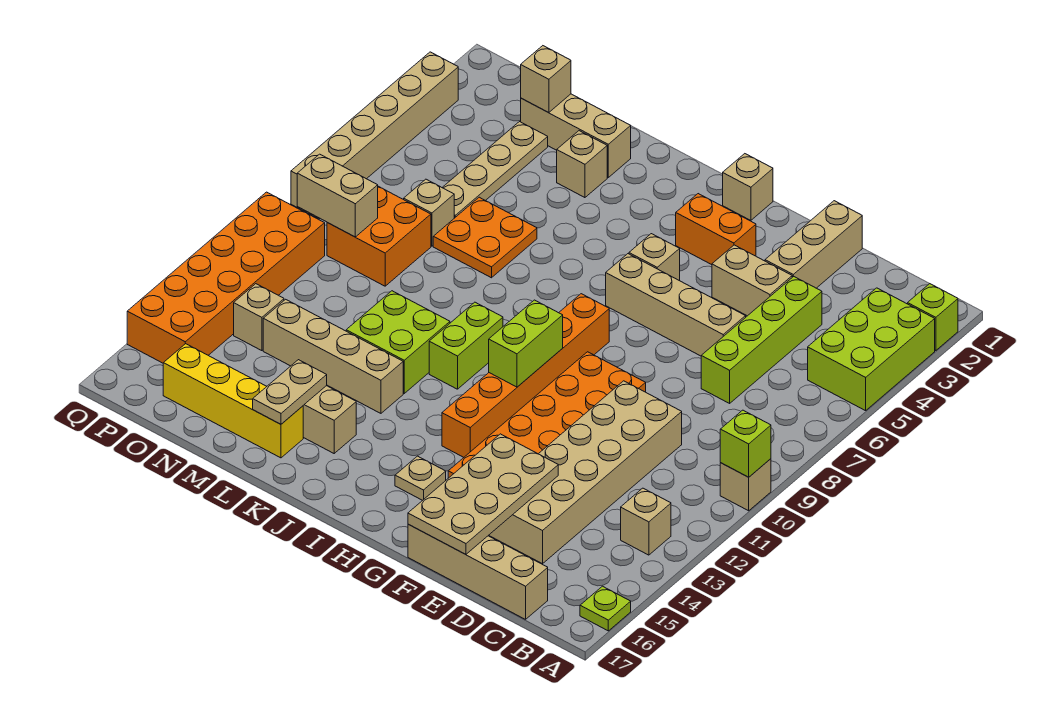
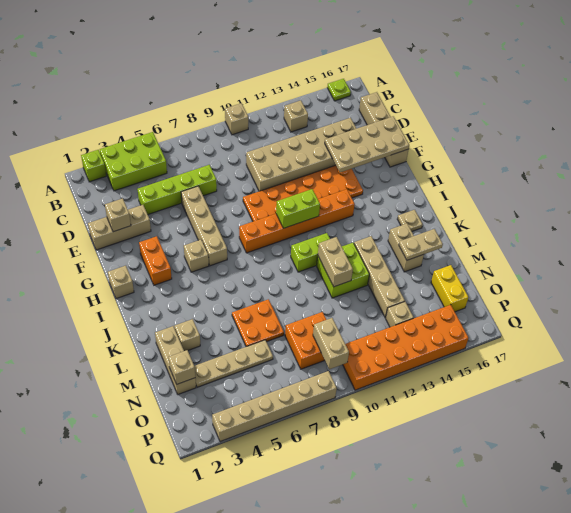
lime 1x1 brick [720,410,771,477] -> none
tan 1x2 brick [712,245,792,316] -> tan 1x2 brick moved to [318,237,353,287]
tan 1x1 plate [395,456,446,500] -> tan 1x1 plate moved to [397,210,423,231]
yellow 1x4 brick [163,344,303,458] -> yellow 1x2 brick [431,265,468,312]
tan 1x1 brick [404,179,454,246] -> tan 1x1 brick moved to [105,198,131,232]

